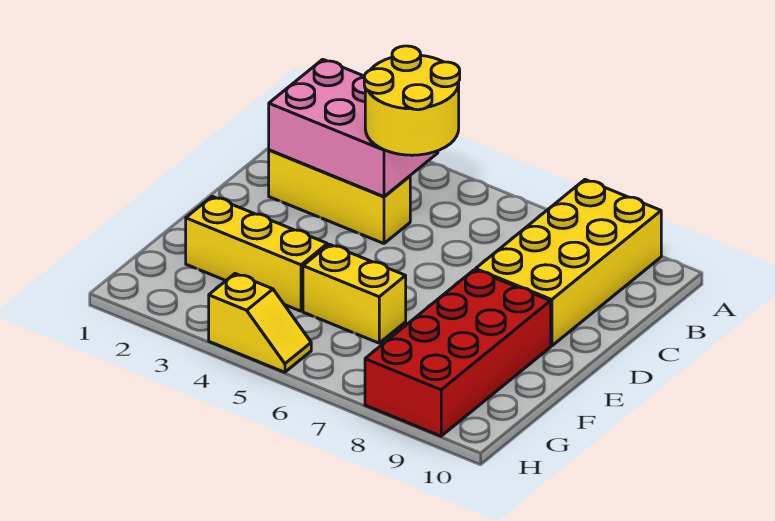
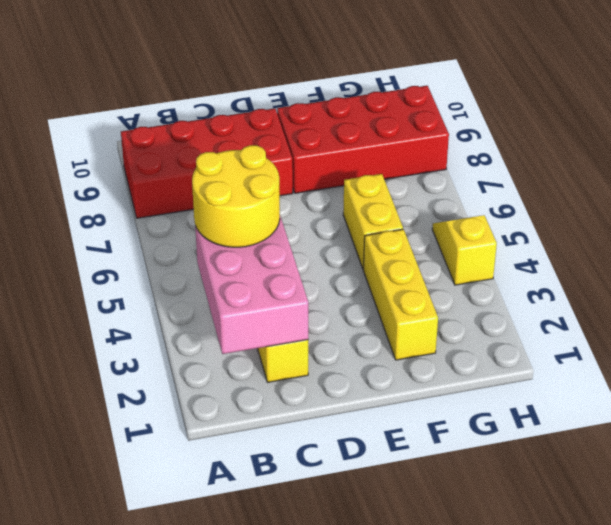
yellow 2x4 brick [476,180,661,346] -> red 2x4 brick [121,108,293,218]

